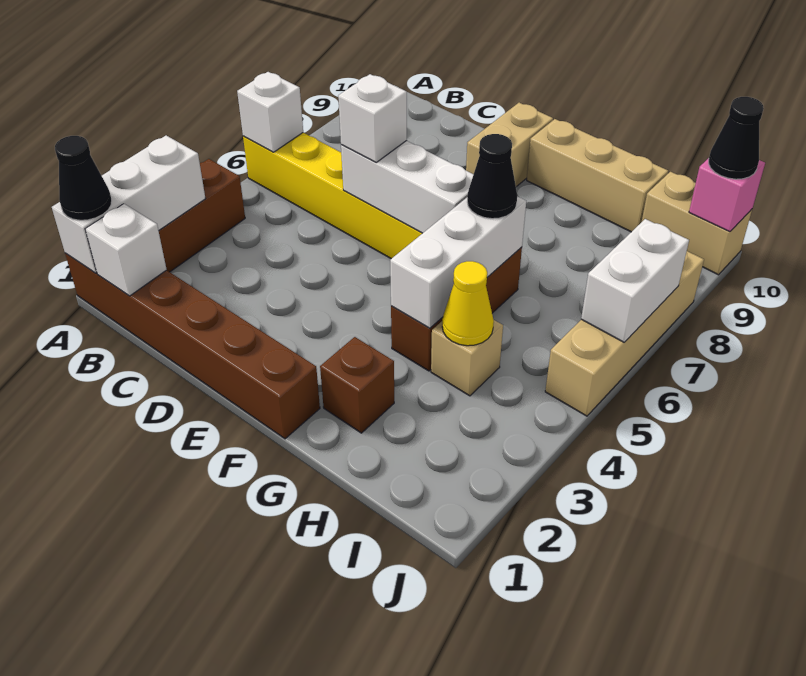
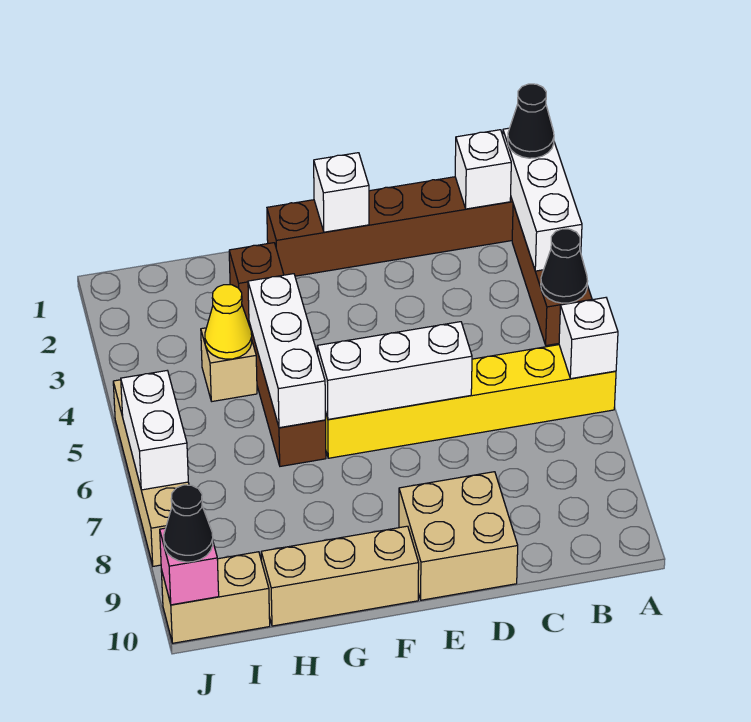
white 1x1 brick [338,74,407,162] -> white 1x1 brick moved to [314,153,369,232]
tan 1x2 brick [466,103,553,187] -> tan 2x2 brick [399,472,518,600]
black 1x1 cone [467,134,517,219] -> black 1x1 cone moved to [541,229,588,303]

